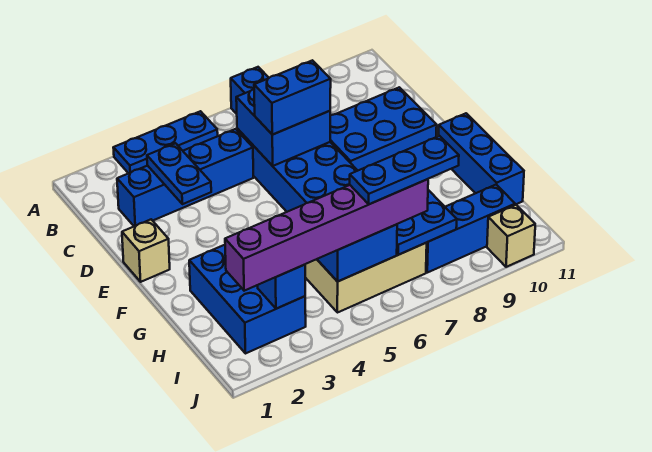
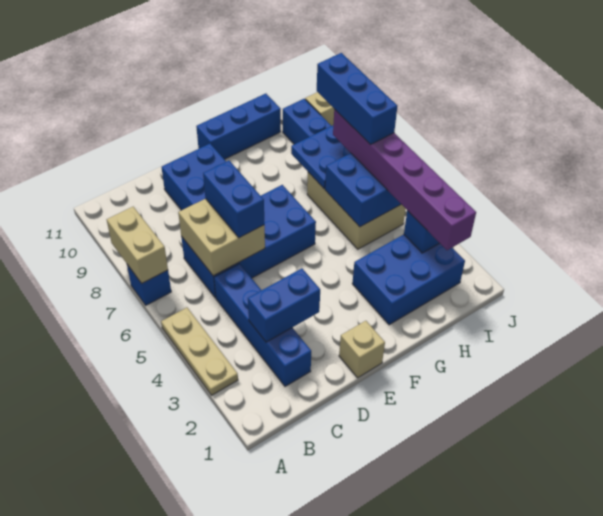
blue 1x3 plate [113,111,218,173] -> tan 1x3 plate [161,308,238,395]
none -> tan 1x2 brick [107,207,168,283]
blue 1x2 plate [147,143,211,204] -> blue 1x2 brick [248,268,320,342]
blue 2x2 brick [236,89,330,166] -> tan 2x2 brick [178,199,265,276]
blue 1x3 plate [350,136,459,204] -> blue 1x3 brick [317,53,397,145]

